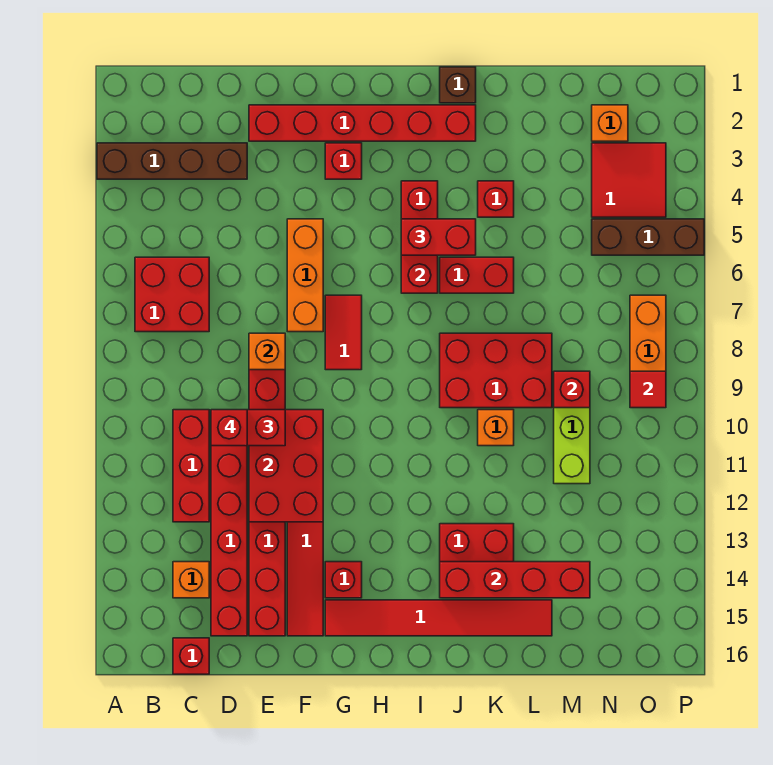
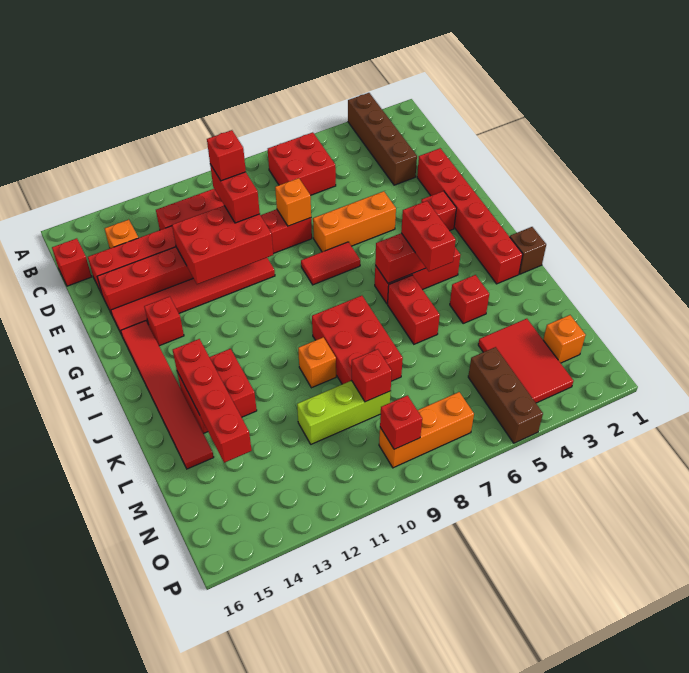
red 2x2 tile [592,143,666,217] -> red 2x3 tile [478,319,573,403]
red 1x1 tile [630,371,666,408] -> red 1x1 brick [380,395,422,449]

